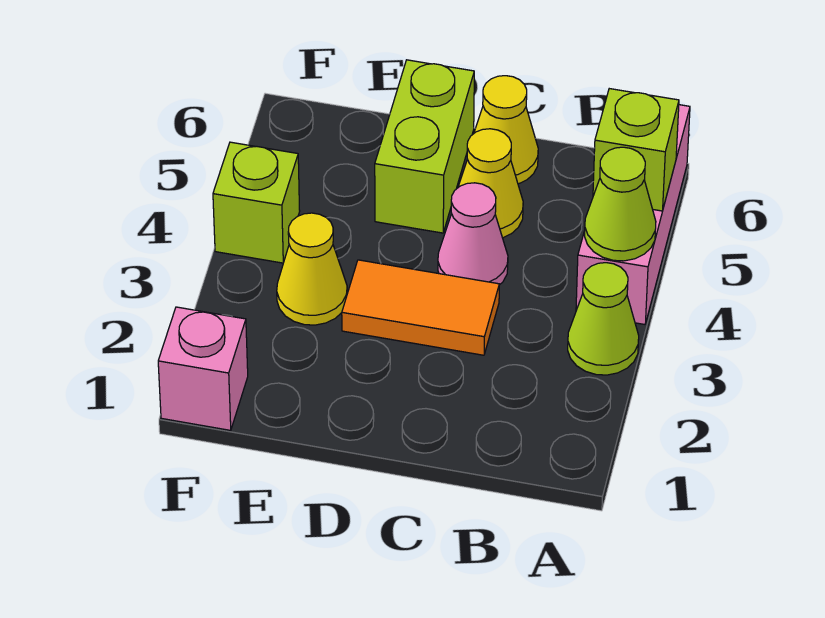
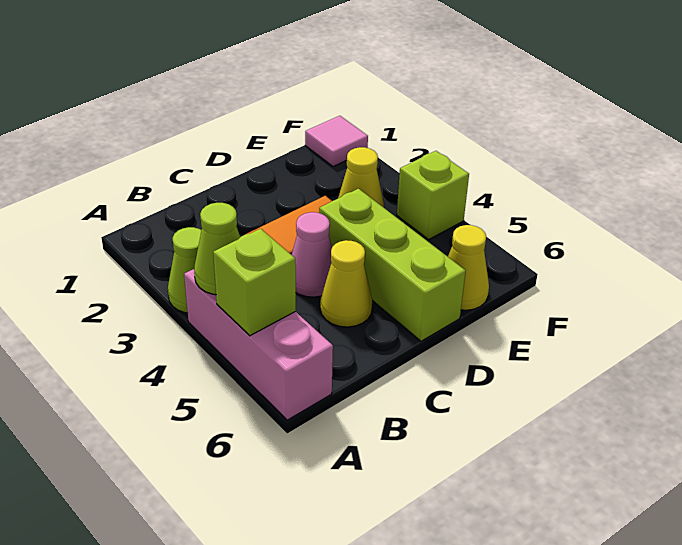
yellow 1x1 cone [474,76,538,184] -> yellow 1x1 cone moved to [448,225,489,310]
lime 1x2 brick [375,60,474,233] -> lime 1x3 brick [319,189,466,341]
pink 1x1 brick [158,307,248,430] -> pink 1x1 tile [305,116,368,167]

